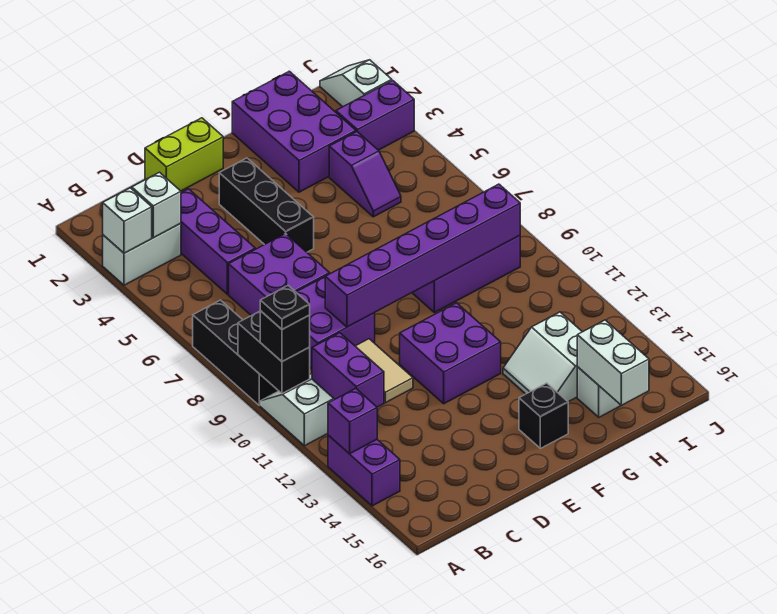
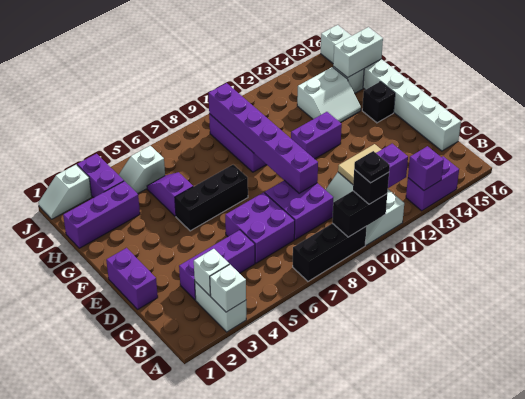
none -> white 1x8 brick [321,25,461,151]
lime 1x2 brick [145,118,223,191] -> purple 1x2 brick [106,248,158,309]
black 1x3 brick [219,158,314,252] -> black 1x3 brick moved to [175,165,248,231]
purple 2x2 brick [400,303,501,404] -> purple 1x2 brick [291,112,342,159]
purple 2x3 brick [232,71,356,192] -> purple 1x3 brick [63,181,140,248]
purple 1x2 slope [329,132,401,217] -> purple 1x2 slope turned to [147,172,193,216]
none -> white 1x2 slope [119,146,165,194]

